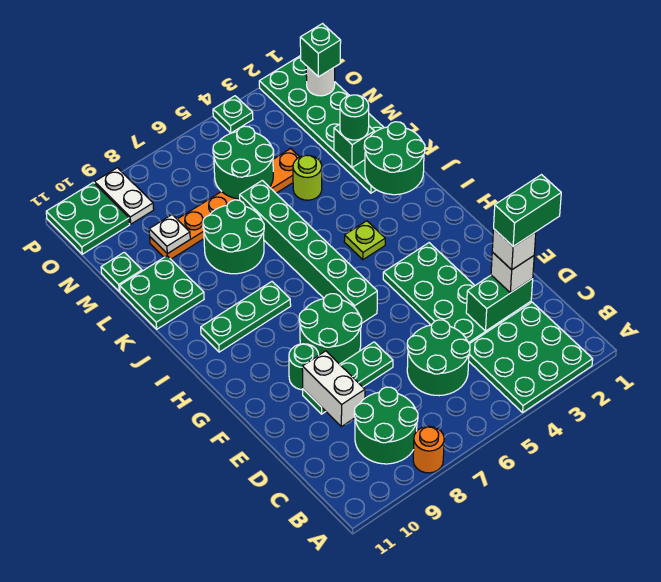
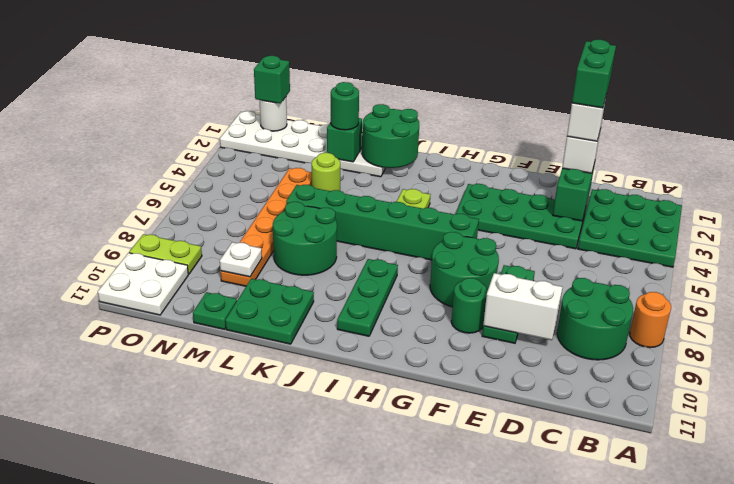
green 2x2 round brick [407,320,470,396] -> none
green 2x6 plate [259,56,384,193] -> white 2x6 plate [220,111,386,177]
green 2x2 round brick [213,126,274,199] -> none
white 1x2 plate [95,168,154,224] -> lime 1x2 plate [129,234,202,274]
green 2x2 plate [46,182,130,254] -> white 2x2 plate [98,253,188,315]
green 1x1 plate [213,96,253,133] -> none

